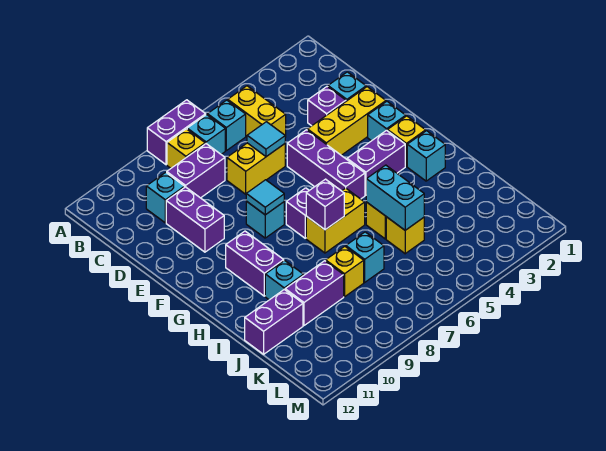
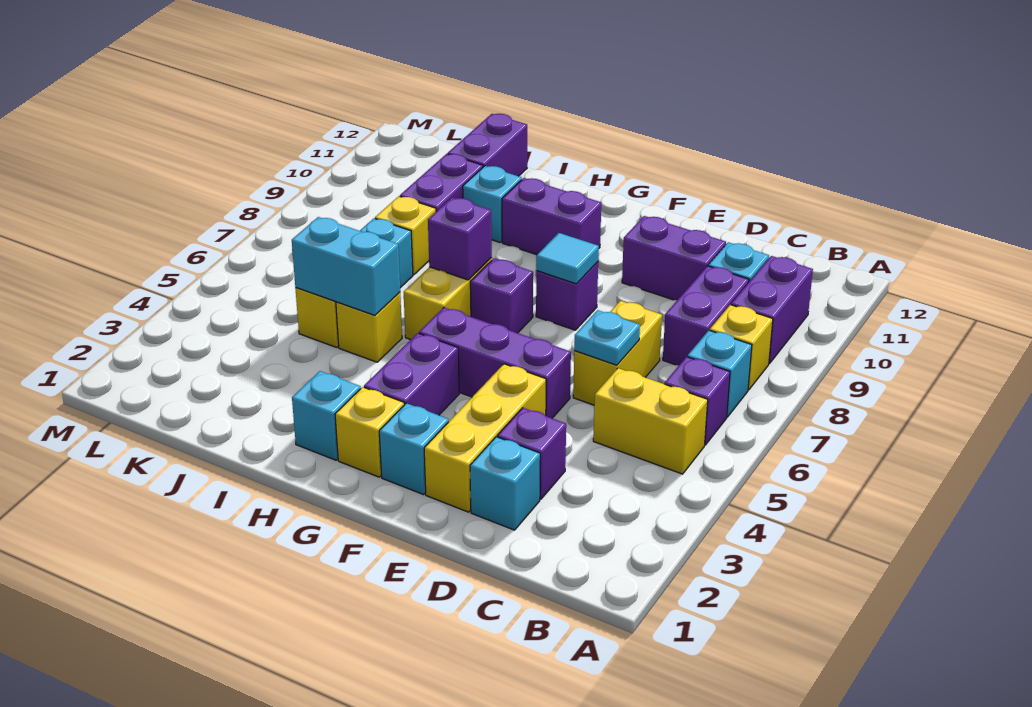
purple 1x2 brick [147,100,206,165] -> purple 1x2 brick moved to [731,256,813,364]
cyan 1x1 brick [208,100,246,151] -> purple 1x1 brick [665,357,730,445]
cyan 1x1 tile [247,122,285,157] -> cyan 1x1 plate [574,310,640,365]
cyan 1x1 brick [246,201,284,238] -> purple 1x1 brick [536,262,598,330]

